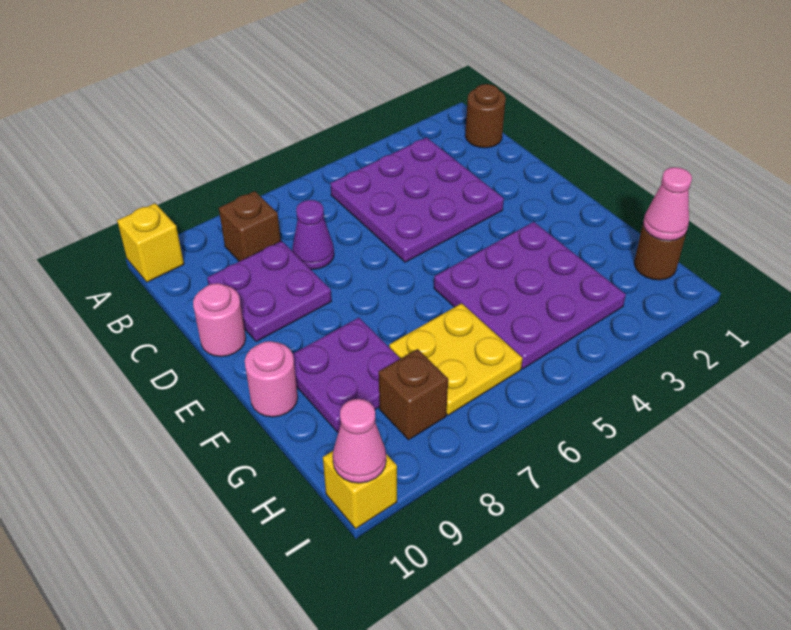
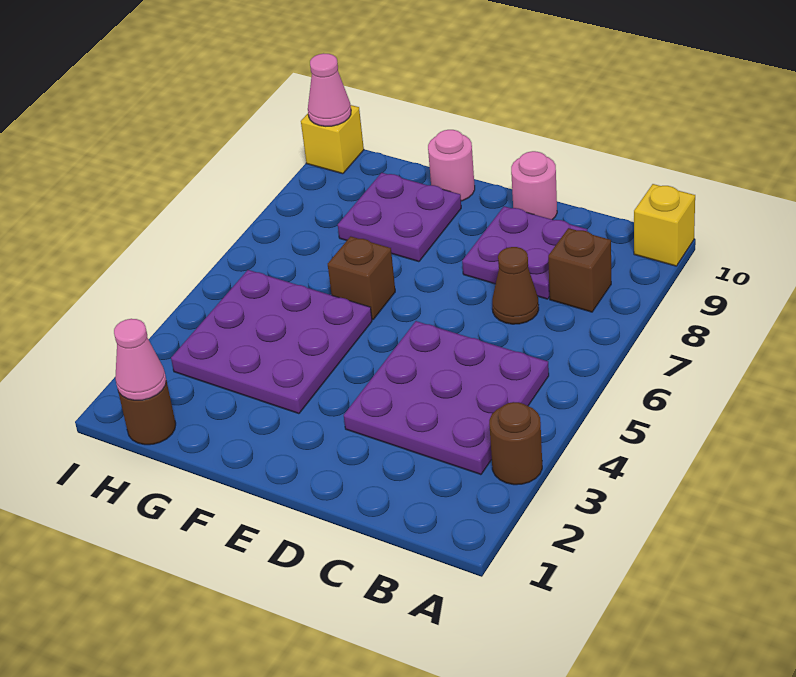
brown 1x1 round brick [465,84,506,148] -> brown 1x1 round brick moved to [489,402,542,485]
purple 1x1 cone [292,200,334,269] -> brown 1x1 cone [492,247,539,324]
yellow 2x2 plate [389,303,523,415] -> none
brown 1x1 brick [379,349,448,440] -> brown 1x1 brick moved to [328,236,395,320]

